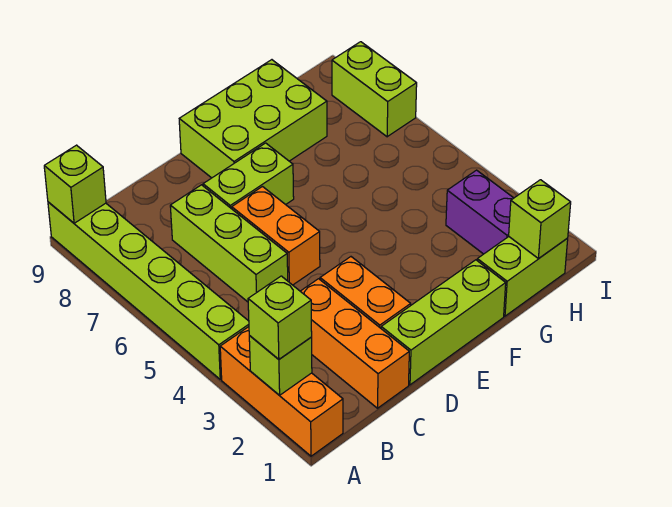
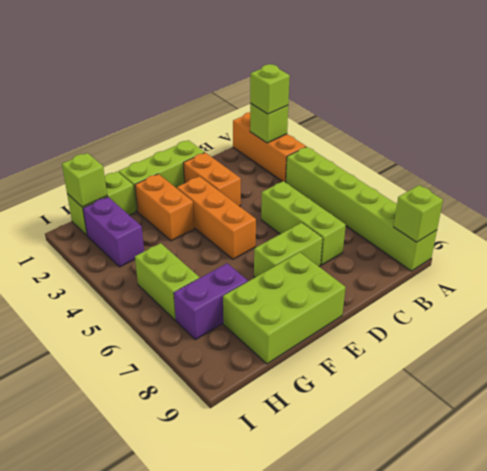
orange 1x3 brick [300,279,409,408] -> orange 1x3 brick moved to [177,176,256,259]
orange 1x2 brick [232,187,320,285] -> orange 1x2 brick moved to [135,174,194,241]
none -> purple 1x2 brick [174,263,248,340]
lime 1x2 brick [332,42,417,137] -> lime 1x2 brick moved to [135,243,199,320]

